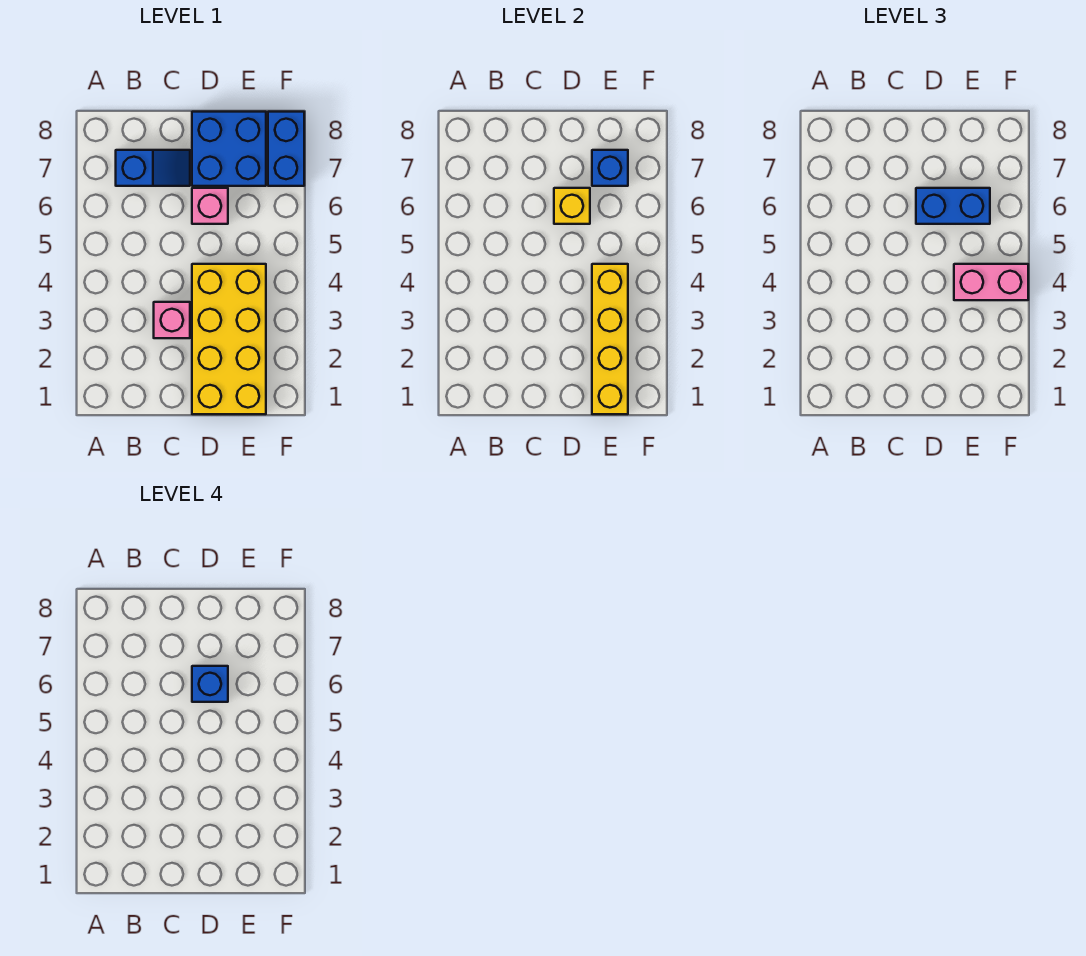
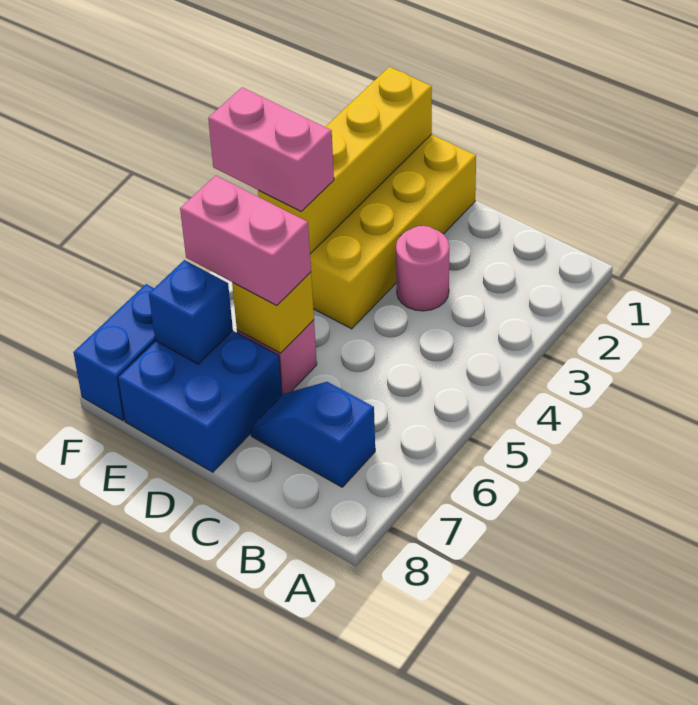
pink 1x1 brick [154,302,190,338] -> pink 1x1 round brick [396,226,449,311]
blue 1x2 brick [916,188,990,224] -> pink 1x2 brick [180,175,311,306]
blue 1x1 brick [192,666,228,702] -> none

